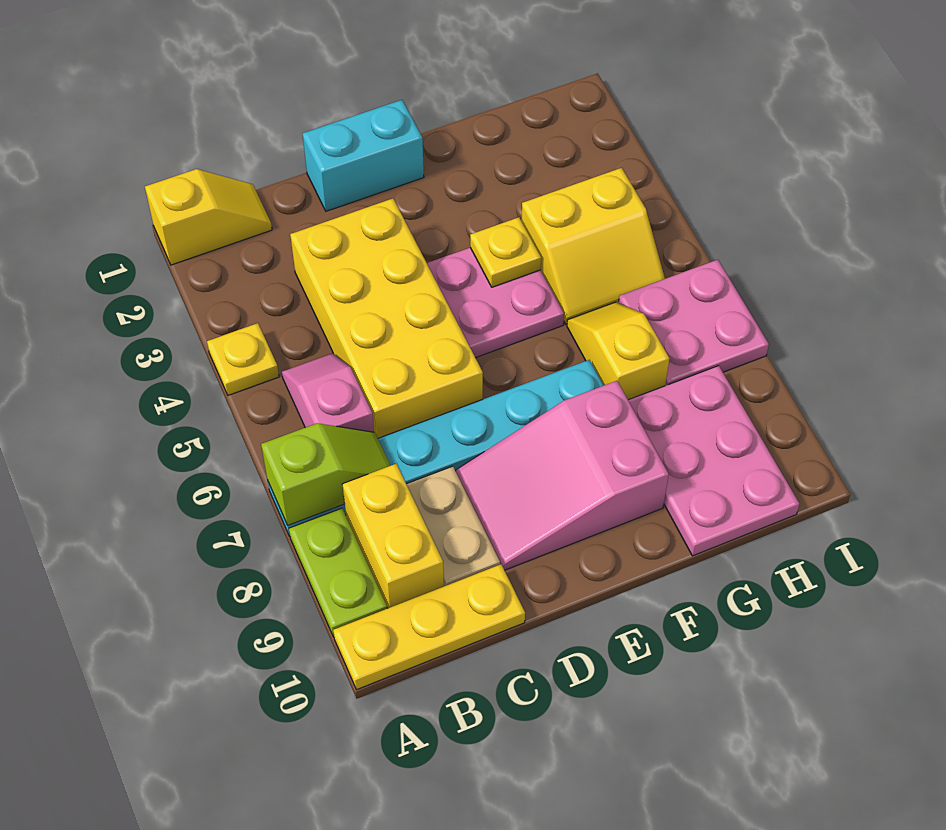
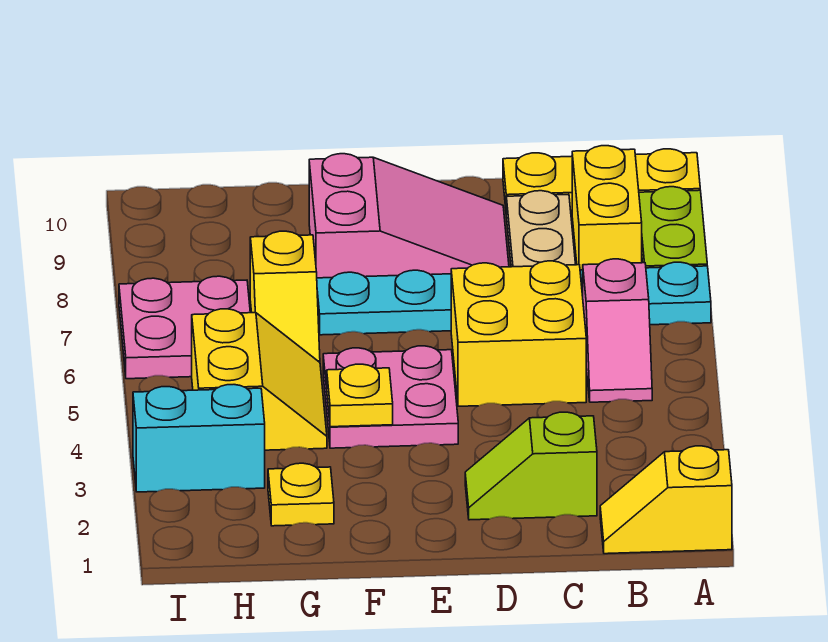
yellow 1x1 plate [207,323,279,395] -> yellow 1x1 plate moved to [268,463,334,526]
lime 1x2 slope [261,423,391,525] -> lime 1x2 slope moved to [465,412,597,520]
yellow 2x4 brick [290,199,483,438] -> yellow 2x2 brick [451,261,586,406]
cyan 1x2 brick [303,100,424,211] -> cyan 1x2 brick moved to [133,385,265,492]
yellow 2x2 slope [521,168,665,324] -> yellow 2x2 slope turned to [192,309,327,450]
pink 2x3 plate [628,366,799,556] -> none

